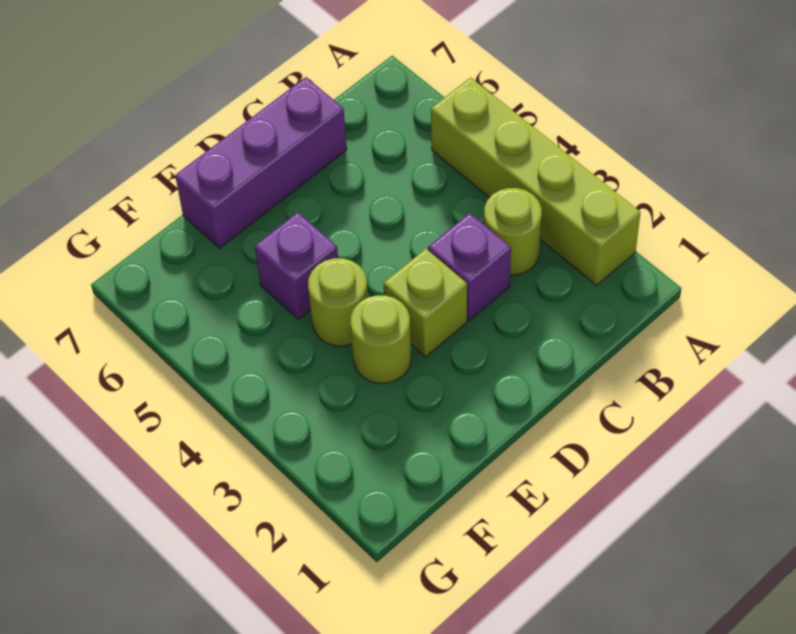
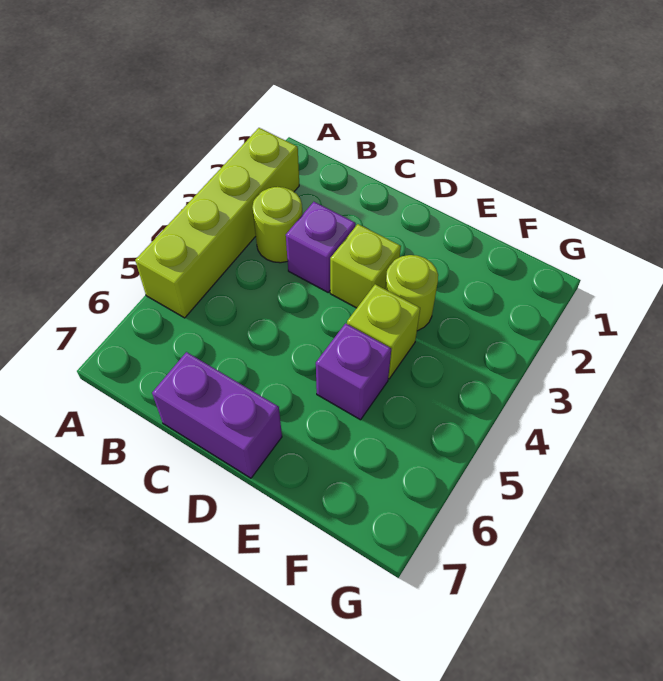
purple 1x3 brick [175,77,347,248] -> purple 1x2 brick [152,352,282,478]
lime 1x1 round brick [308,258,368,346] -> lime 1x1 brick [347,284,420,379]

